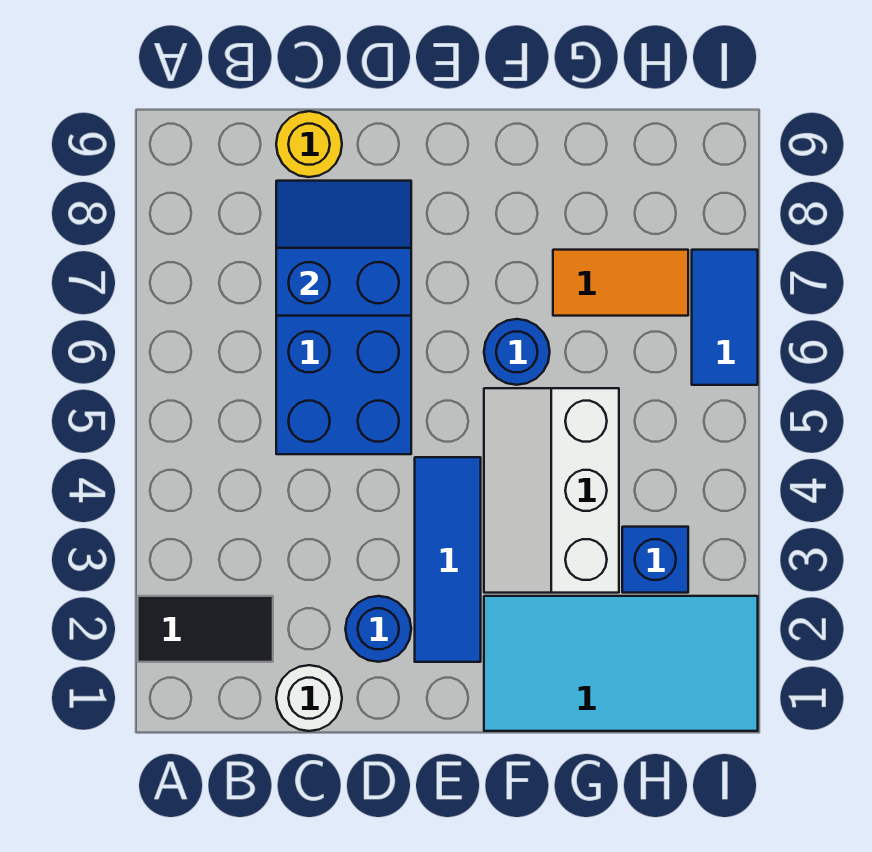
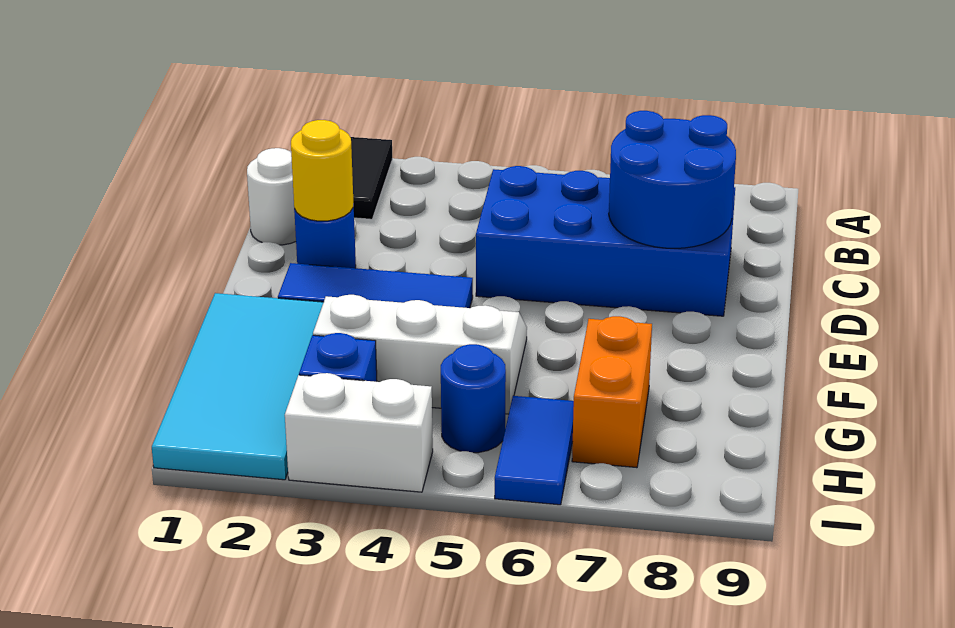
blue 2x2 slope [276,181,411,316] -> blue 2x2 round brick [609,111,736,248]
yellow 1x1 round brick [276,111,342,177] -> yellow 1x1 round brick moved to [291,120,353,221]
blue 1x1 round brick [484,319,550,385] -> blue 1x1 round brick moved to [441,344,506,453]
orange 1x2 tile [553,250,688,316] -> orange 1x2 brick [572,316,652,468]
none -> white 1x2 brick [285,373,433,492]
blue 1x2 tile [692,250,758,385] -> blue 1x2 tile turned to [495,396,574,505]

